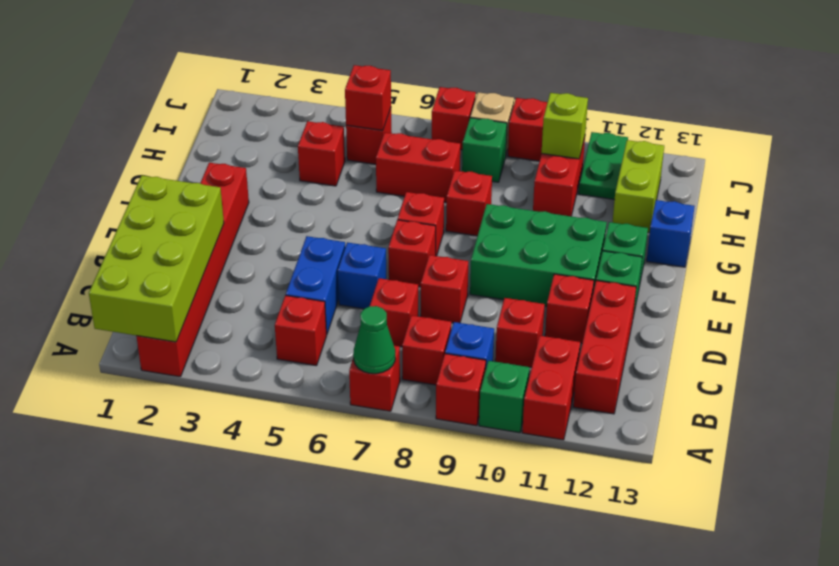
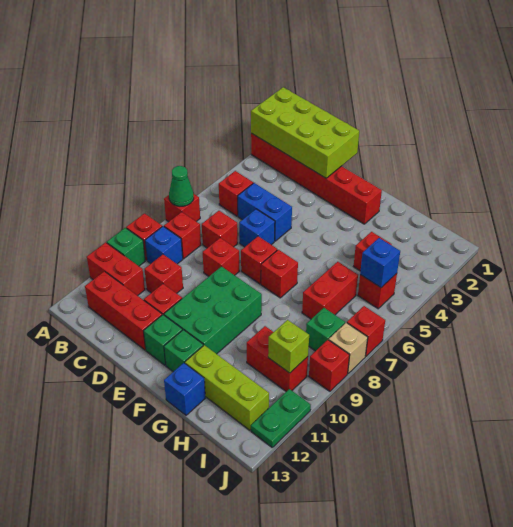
red 1x1 brick [446,171,492,236] -> none
lime 1x2 brick [612,140,664,233] -> lime 1x3 brick [185,345,269,430]
red 1x1 brick [345,65,391,131] -> blue 1x1 brick [360,238,400,288]
green 1x2 plate [579,132,628,200] -> green 1x2 plate turned to [251,389,311,447]

